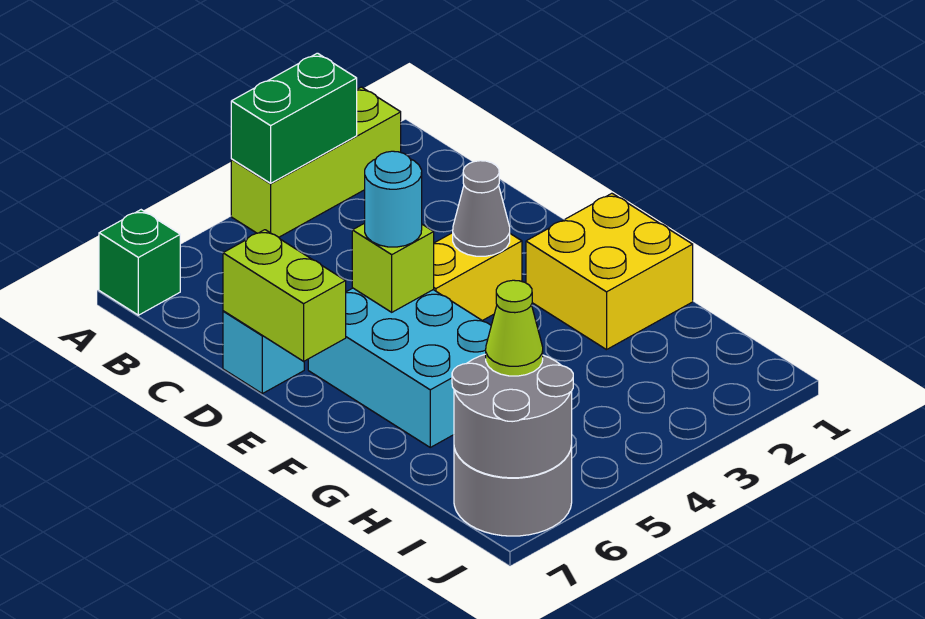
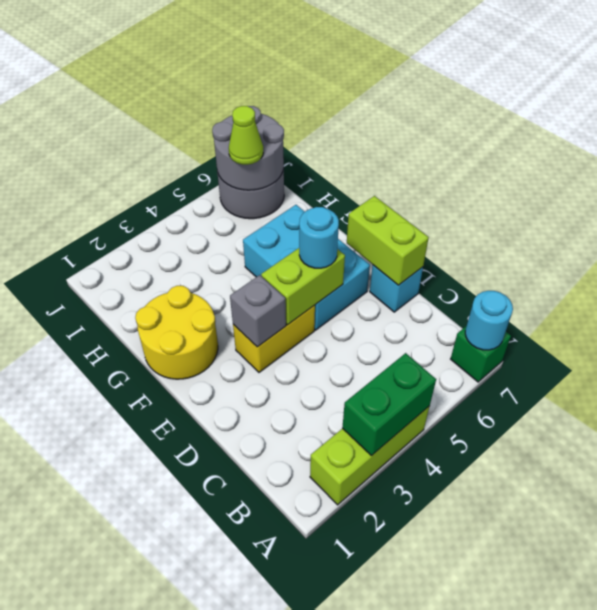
none -> cyan 1x1 round brick [465,291,513,350]
grey 1x1 cone [453,161,510,256] -> grey 1x1 brick [230,275,286,347]
lime 1x1 brick [352,223,434,312] -> lime 1x2 brick [261,248,345,325]
yellow 2x2 brick [526,193,693,350] -> yellow 2x2 round brick [135,286,218,379]

